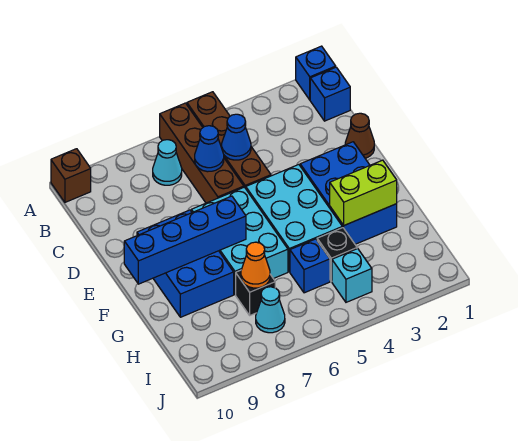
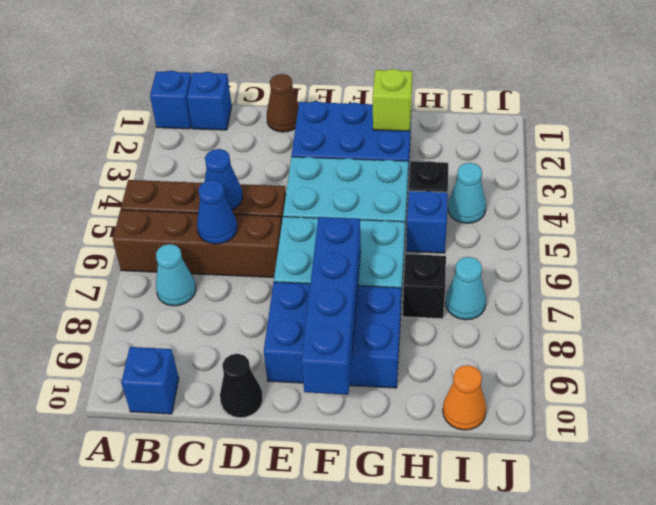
brown 1x1 brick [51,149,91,202] -> none
none -> blue 1x1 brick [121,347,179,414]
none -> black 1x1 cone [220,354,263,418]
lime 1x2 brick [330,160,397,225] -> lime 1x1 brick [373,69,412,131]
orange 1x1 cone [241,242,270,288] -> orange 1x1 cone moved to [443,365,486,430]
cyan 1x1 brick [332,249,372,302] -> cyan 1x1 cone [448,163,486,223]

